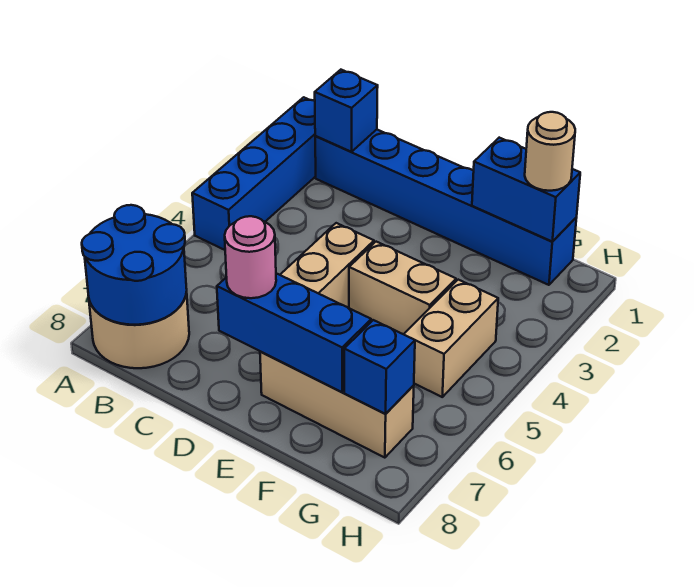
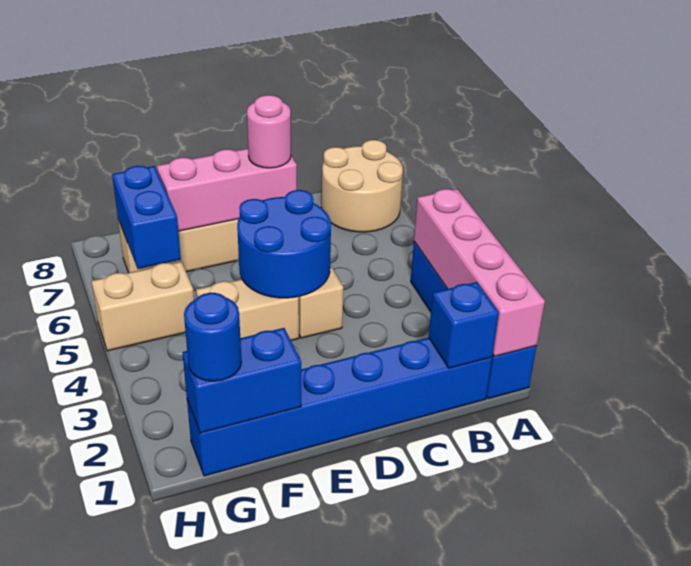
none -> pink 1x4 brick [414,189,545,356]
blue 2x2 round brick [82,205,187,325] -> blue 2x2 round brick moved to [237,190,331,298]
blue 1x3 brick [217,273,371,392] -> pink 1x3 brick [157,149,297,231]
tan 1x1 round brick [525,112,575,191] -> blue 1x1 round brick [184,292,242,381]
tan 1x2 brick [404,280,498,397] -> tan 1x2 brick turned to [92,262,194,351]
blue 1x1 brick [344,320,415,414] -> blue 1x2 brick [112,166,181,269]

